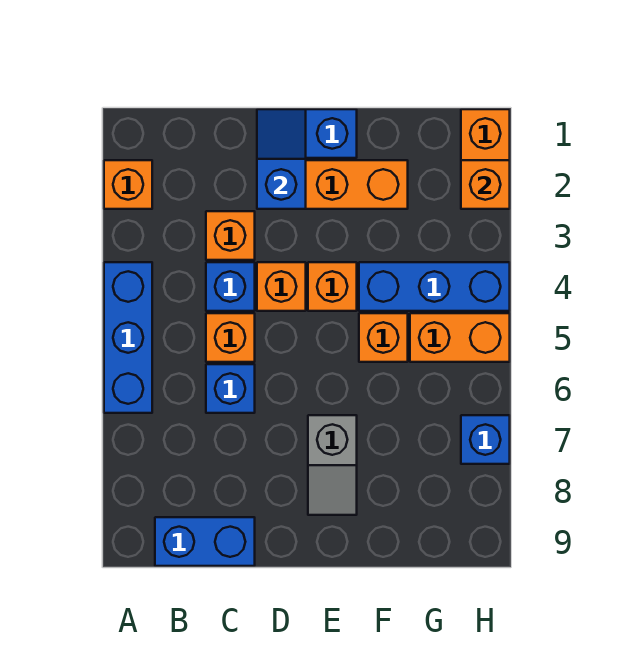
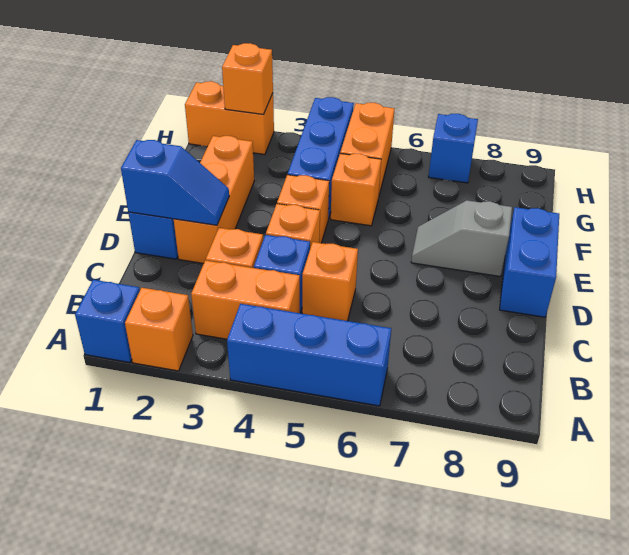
none -> orange 1x2 brick [191,260,300,339]
blue 1x2 brick [155,517,255,566] -> blue 1x2 brick moved to [500,207,559,317]
blue 1x1 brick [206,364,255,413] -> blue 1x1 brick moved to [75,280,140,362]
blue 1x2 slope [257,109,306,209] -> blue 1x2 slope turned to [121,140,229,225]
grey 1x2 slope [308,415,357,515] -> grey 1x2 slope turned to [411,200,512,276]

